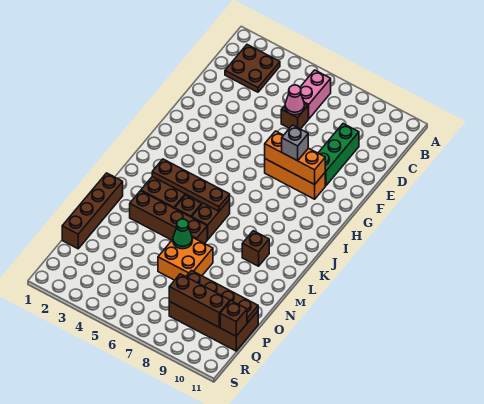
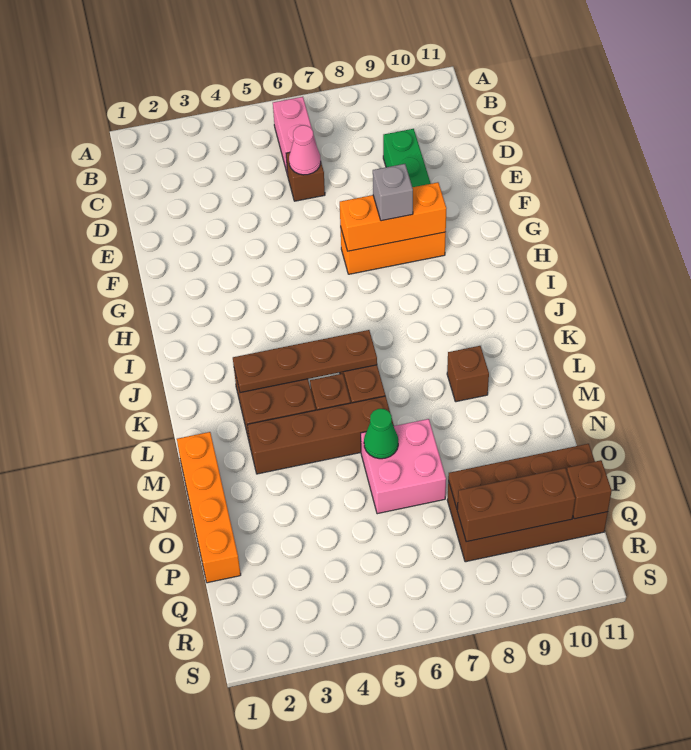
brown 2x2 plate [225,45,280,92] -> none
brown 1x4 brick [62,173,123,249] -> orange 1x4 brick [177,432,241,583]
orange 2x2 brick [158,237,213,280] -> pink 2x2 brick [361,419,446,514]

